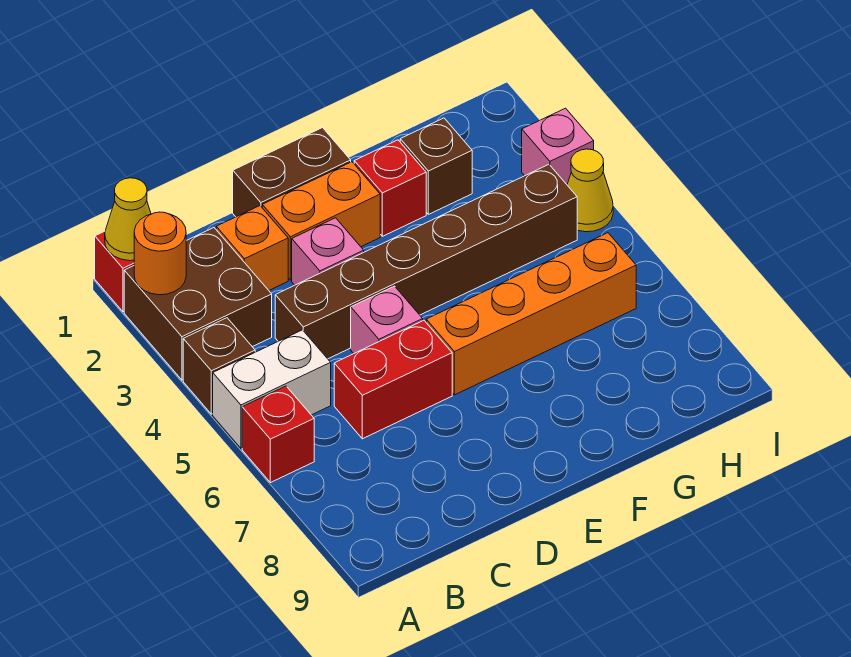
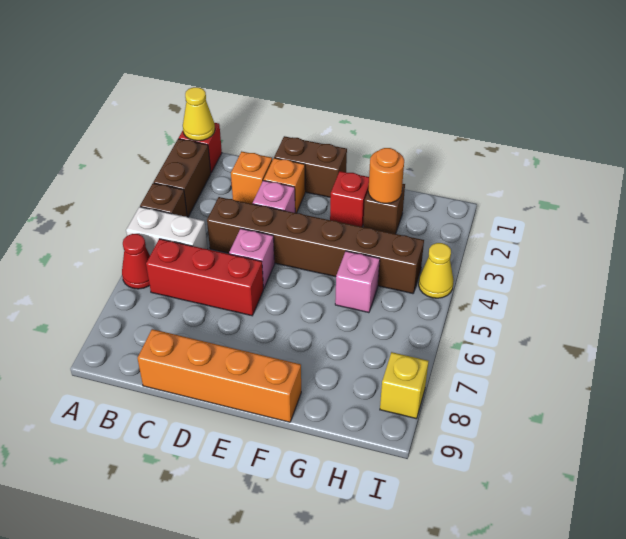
brown 2x2 brick [124,228,272,380] -> brown 1x2 brick [153,139,211,217]
orange 1x1 round brick [134,212,186,295] -> orange 1x1 round brick moved to [368,148,404,203]
red 1x1 brick [242,386,314,483] -> red 1x1 cone [122,234,150,289]
red 1x2 brick [334,320,452,439] -> red 1x3 brick [146,239,263,316]
orange 1x2 brick [262,162,380,280] -> orange 1x1 brick [264,158,305,213]
orange 1x4 brick [426,233,636,395] -> orange 1x4 brick moved to [138,329,301,422]
pink 1x1 brick [522,108,594,184] -> pink 1x1 brick moved to [335,251,380,313]
none -> yellow 1x1 brick [380,352,429,419]

